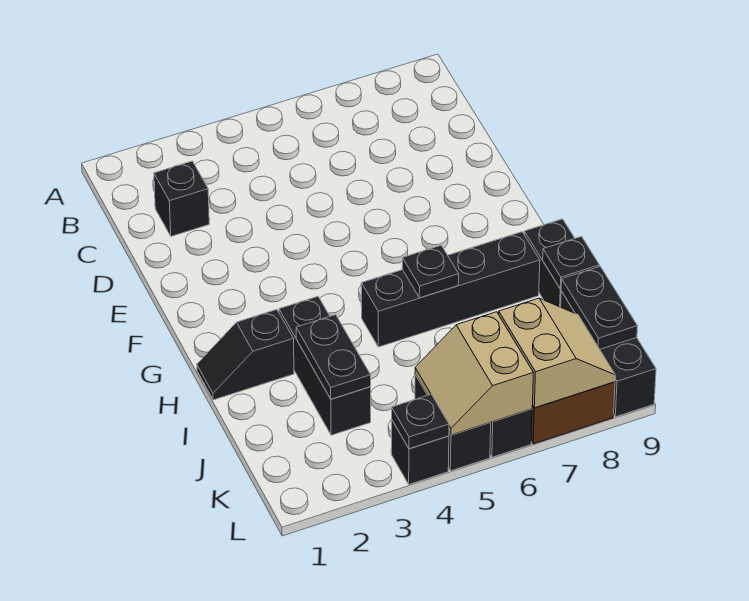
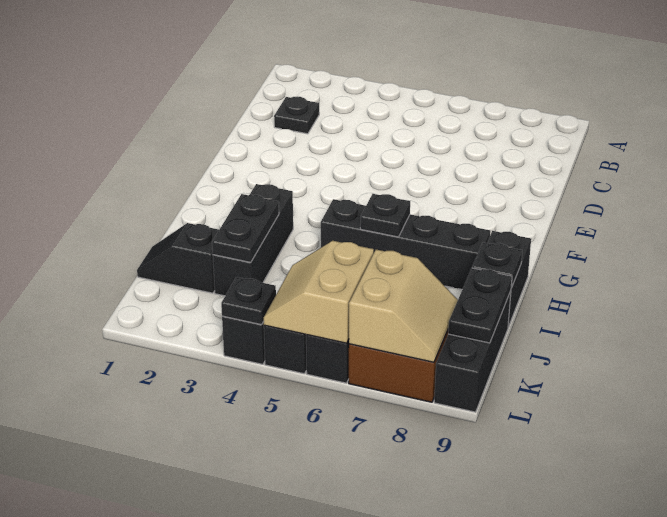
black 1x1 brick [154,161,209,236] -> black 1x1 plate [274,97,319,134]
black 1x2 slope [197,310,294,400] -> black 1x2 slope moved to [137,223,219,293]

